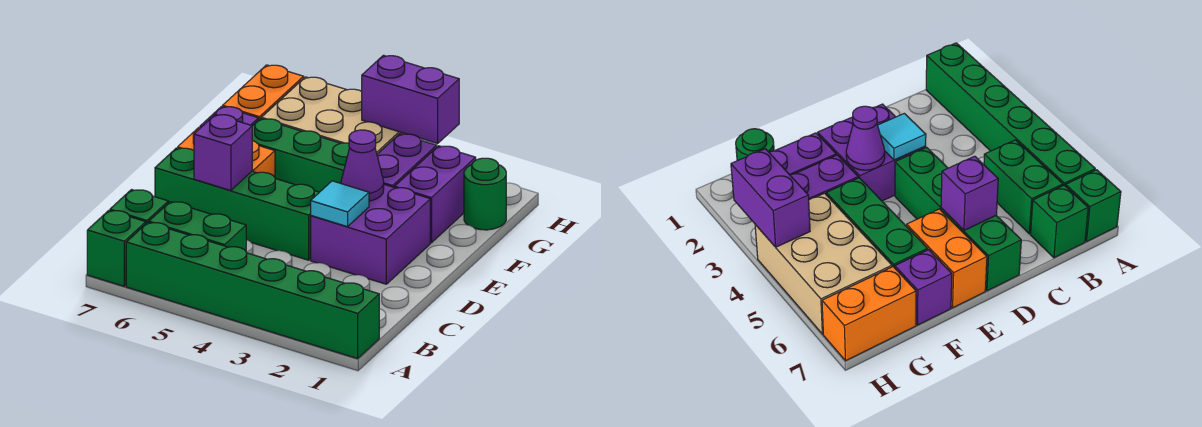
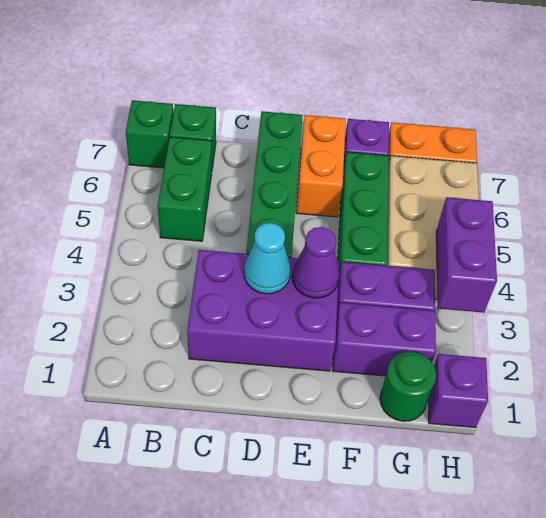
green 1x6 brick [126,222,379,359] -> none
purple 2x2 brick [311,185,430,284] -> purple 2x3 brick [187,250,339,371]
cyan 1x1 tile [311,181,369,227] -> cyan 1x1 cone [244,223,291,294]
purple 1x1 brick [194,114,252,191] -> purple 1x1 brick moved to [429,354,488,428]

